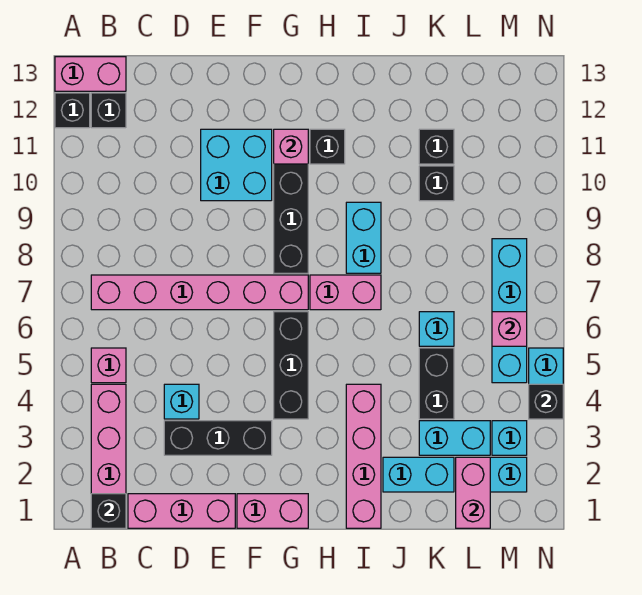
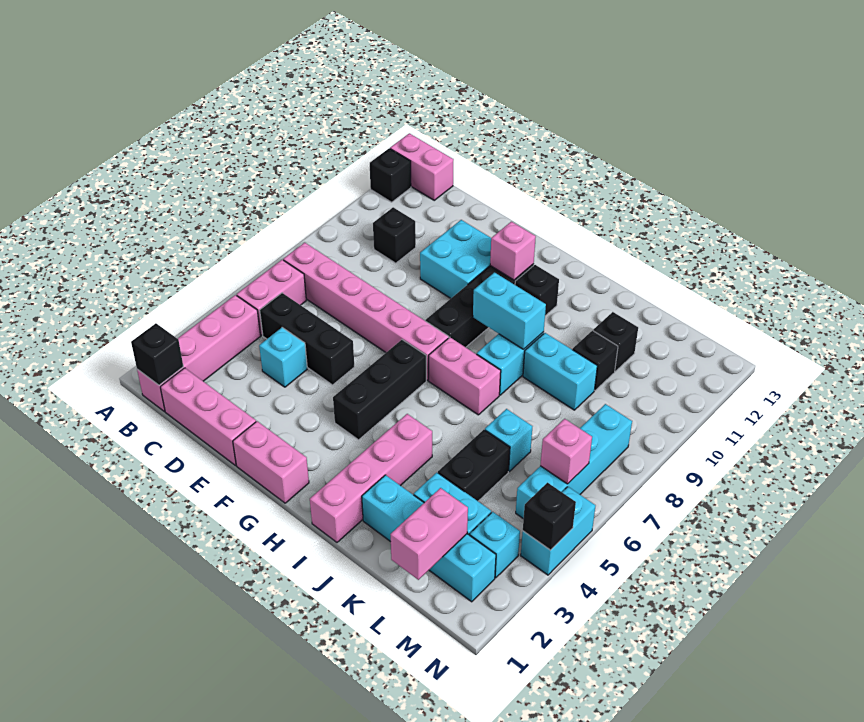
pink 1x1 brick [91,348,126,383] -> pink 1x2 brick [237,260,306,335]
black 1x1 brick [91,93,126,128] -> black 1x1 brick moved to [373,207,416,263]
black 1x3 brick [164,421,272,455] -> black 1x3 brick moved to [260,293,354,385]
none -> cyan 1x2 brick [473,273,546,349]
none -> cyan 1x2 brick [523,333,597,410]

